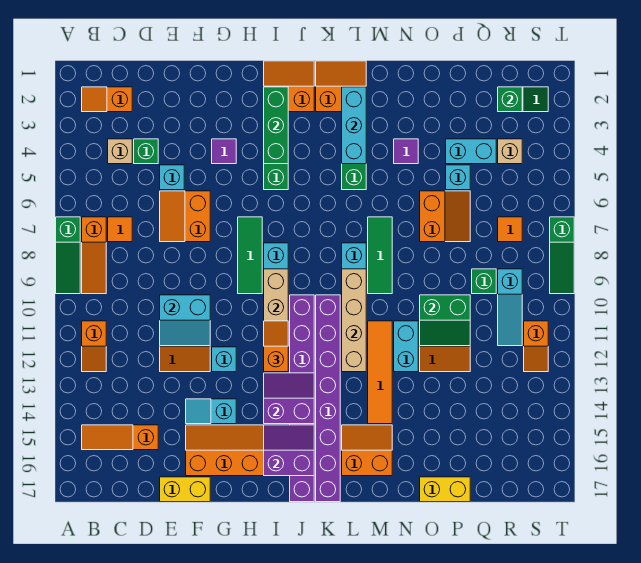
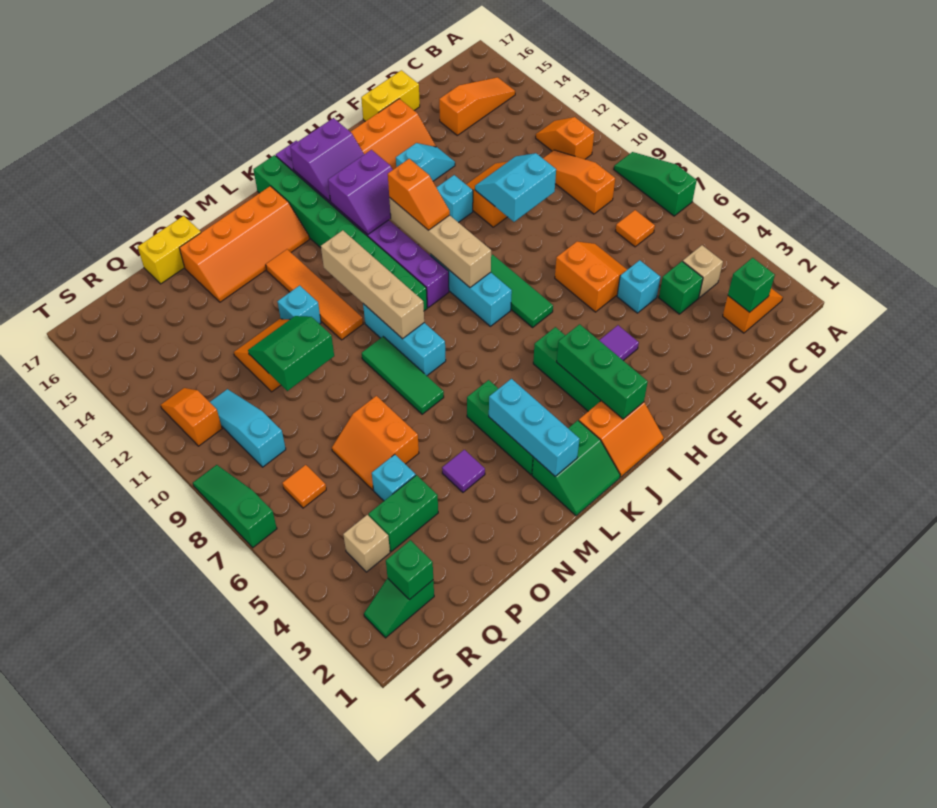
orange 1x3 slope [82,217,106,294] -> orange 1x3 slope moved to [543,150,615,214]
orange 2x2 slope [316,61,366,112] -> green 2x2 slope [532,420,620,516]
purple 1x8 brick [316,295,340,502] -> green 1x8 brick [253,155,427,311]
orange 2x2 slope [342,425,392,476] -> orange 2x4 slope [179,186,309,302]
cyan 1x2 brick [394,321,418,372] -> cyan 1x1 brick [277,285,321,324]
cyan 1x2 brick [446,139,496,164] -> green 1x2 brick [369,475,438,552]
green 1x1 brick [472,269,496,294] -> green 1x1 brick moved to [728,258,775,312]

